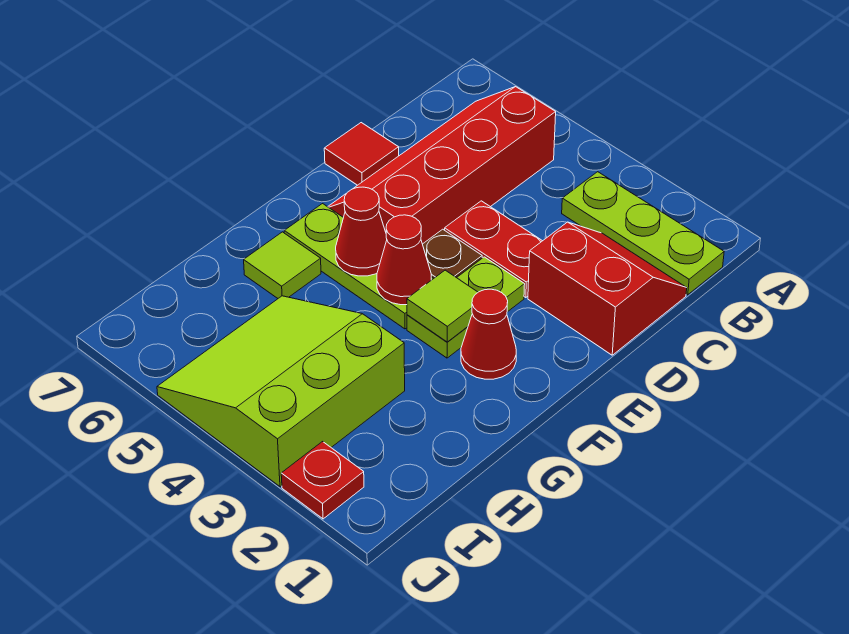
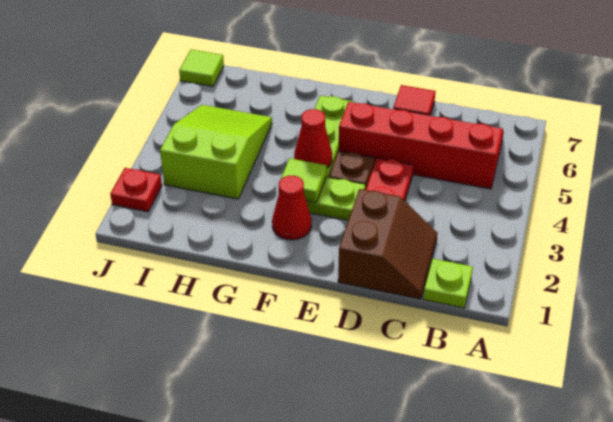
lime 1x3 plate [562,172,724,295] -> lime 1x1 plate [423,259,473,308]
red 2x2 slope [528,222,687,355] -> brown 2x2 slope [338,189,437,299]
red 1x1 cone [336,187,387,276] -> none
lime 1x1 tile [244,232,321,298] -> lime 1x1 tile moved to [179,49,224,87]
lime 3x3 slope [157,296,405,487] -> lime 2x3 slope [160,105,272,199]

